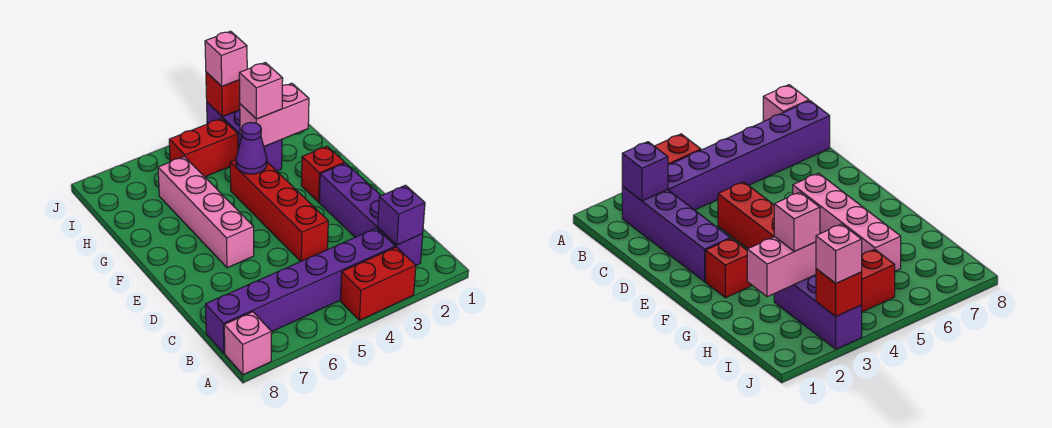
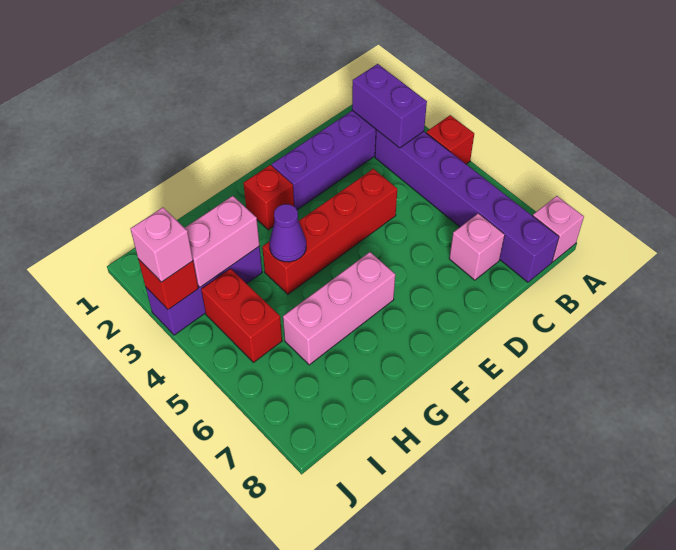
red 1x2 brick [341,247,416,320] -> red 1x1 brick [426,115,474,164]
purple 1x1 brick [378,185,425,245] -> purple 1x2 brick [352,64,427,148]
pink 1x4 brick [158,157,254,268] -> pink 1x3 brick [283,252,395,365]
pink 1x2 brick [240,83,309,146] -> pink 1x2 brick turned to [185,196,260,287]
pink 1x1 brick [239,63,283,119] -> pink 1x1 brick moved to [449,213,505,280]

